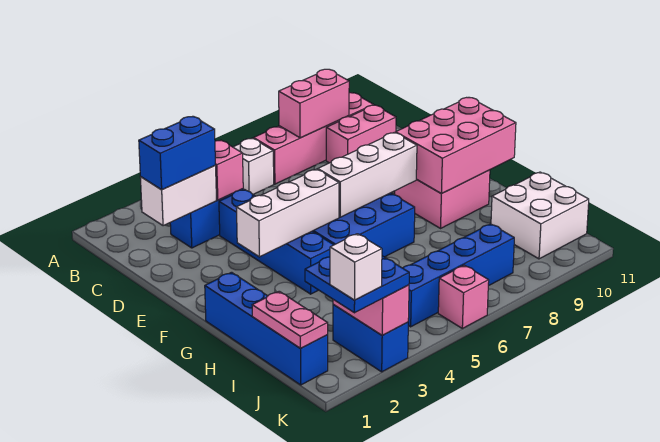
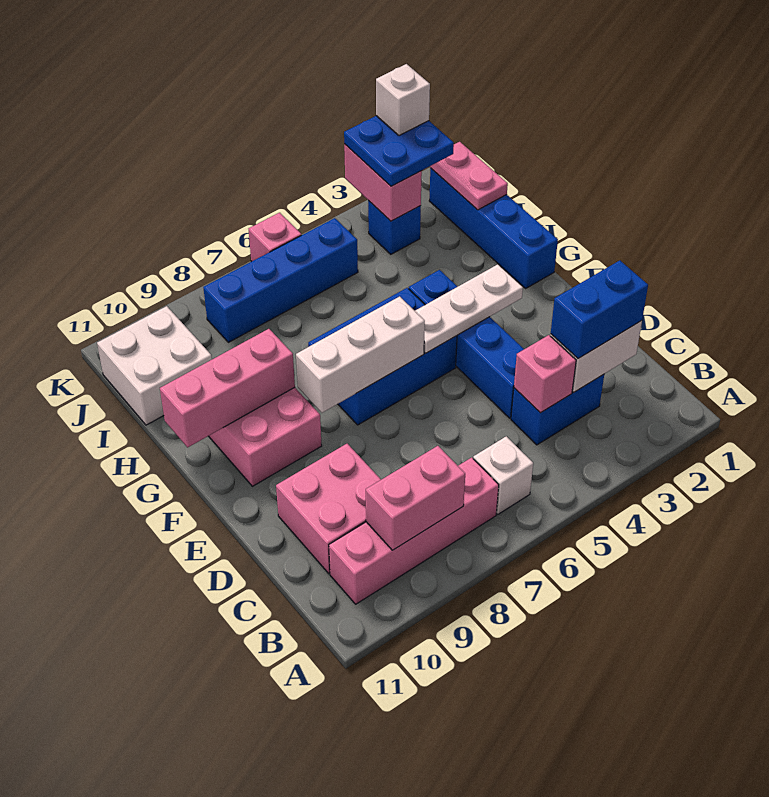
pink 1x2 brick [326,105,396,163] -> pink 2x2 brick [276,444,381,574]
white 1x3 brick [236,169,339,257] -> white 1x3 plate [415,264,523,353]
pink 2x3 brick [396,97,516,193] -> pink 1x3 brick [160,329,295,447]
blue 1x2 brick [333,305,408,372] -> blue 1x1 brick [368,201,421,254]

